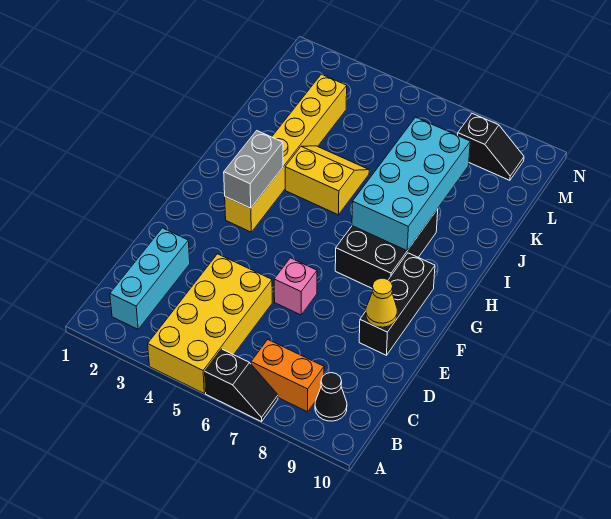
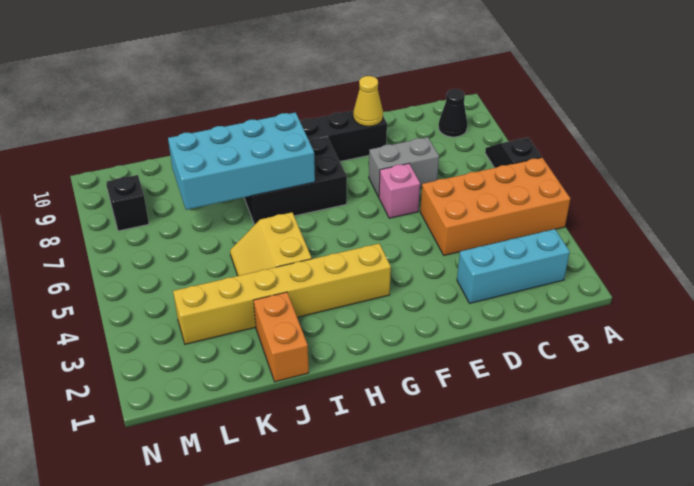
yellow 2x4 brick [148,254,272,393] -> orange 2x4 brick [420,158,570,255]
orange 1x2 brick [251,340,324,412] -> orange 1x2 brick moved to [253,292,309,382]
grey 1x2 brick [224,131,283,208] -> grey 1x2 brick moved to [369,137,439,197]

